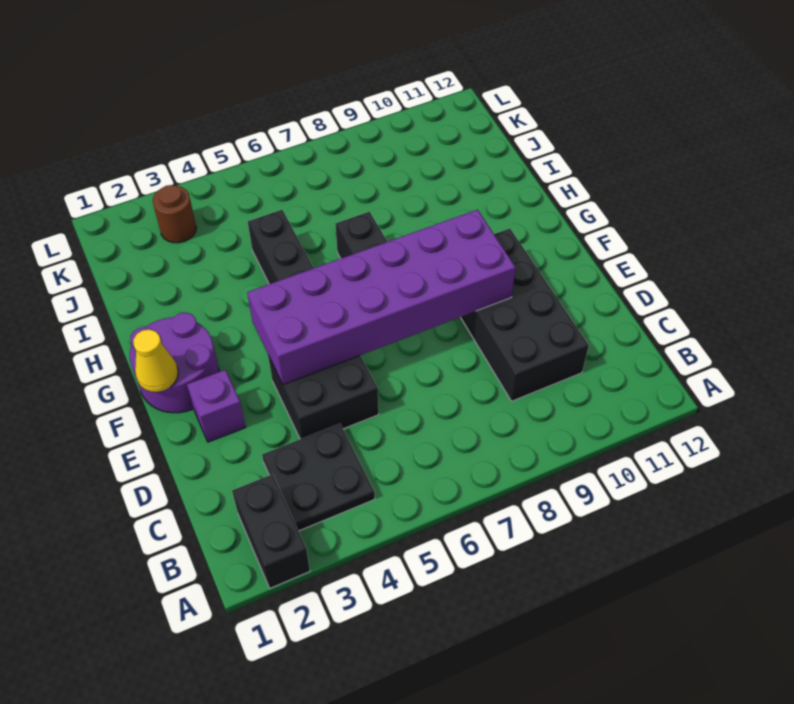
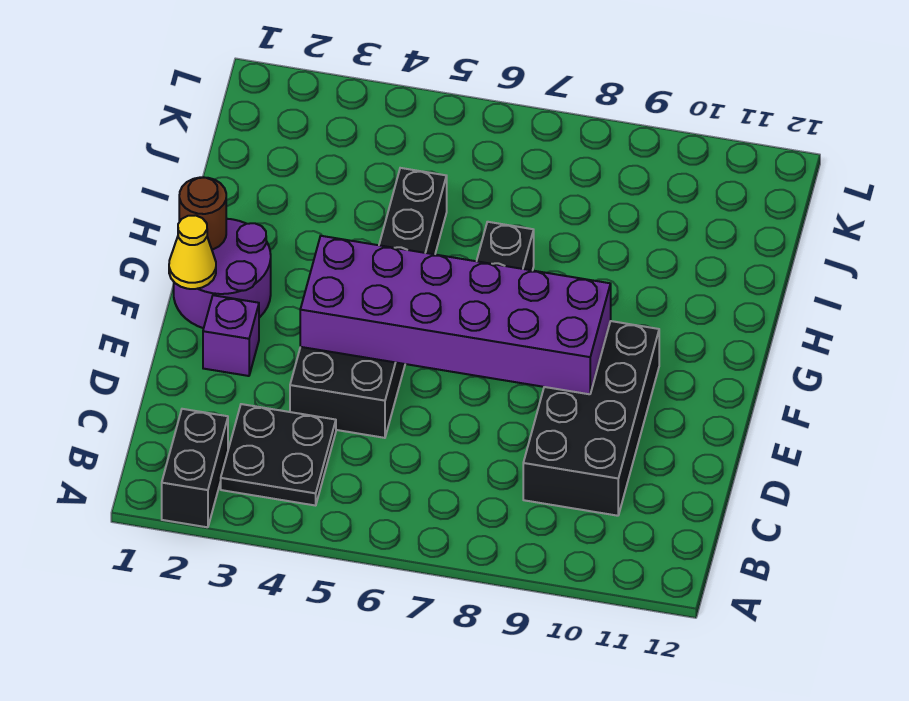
brown 1x1 round brick [153,185,196,243] -> brown 1x1 round brick moved to [179,177,226,250]

